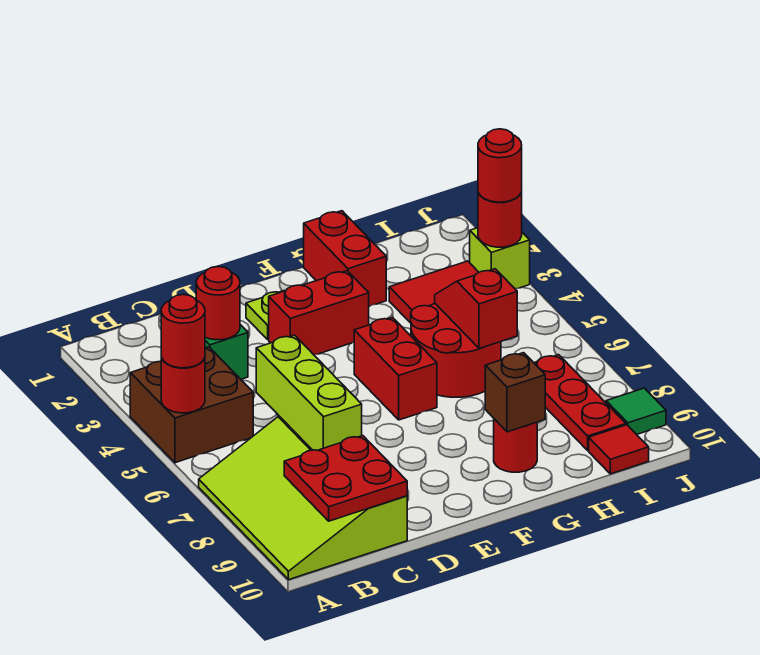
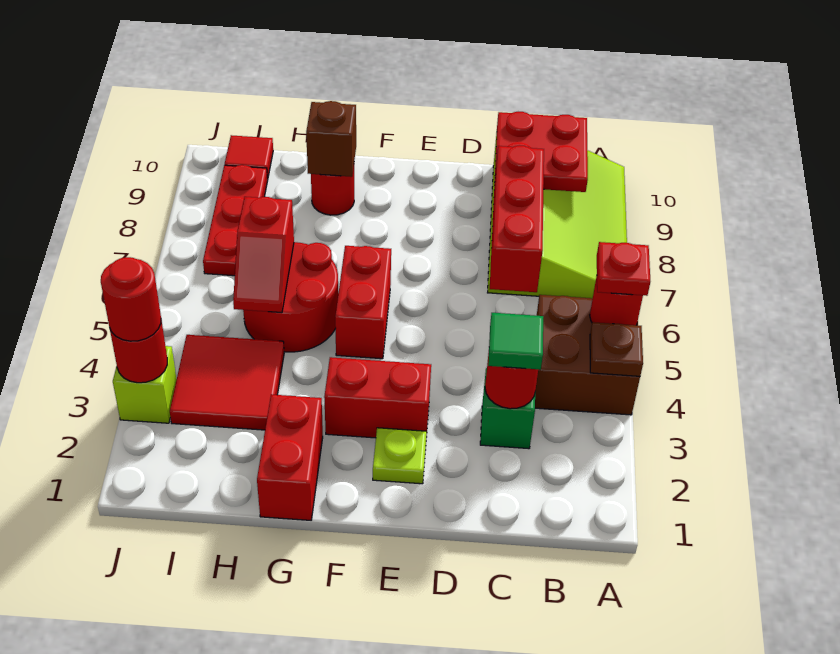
none -> brown 1x1 plate [590,322,643,376]
red 1x1 round brick [161,295,205,368] -> red 1x1 plate [597,242,650,296]
lime 1x3 brick [256,335,362,450] -> red 1x3 brick [490,145,544,292]
green 1x1 tile [606,388,666,435] -> green 1x1 tile moved to [488,313,543,370]

